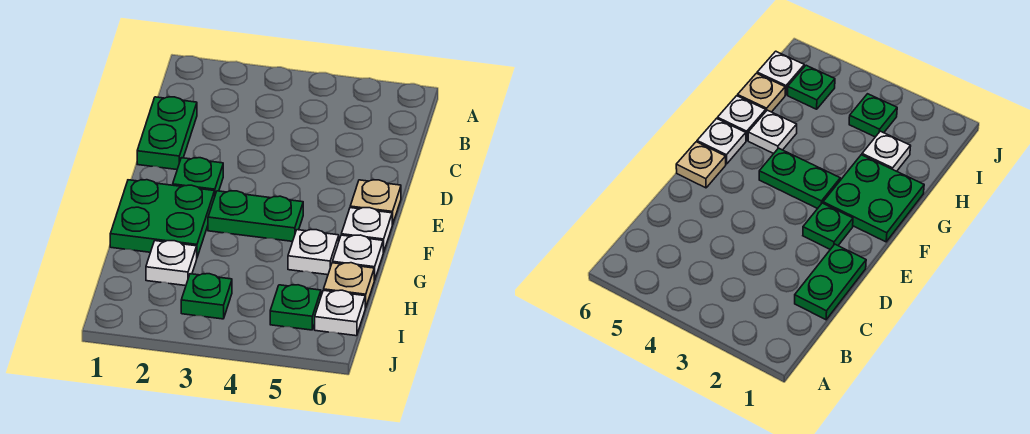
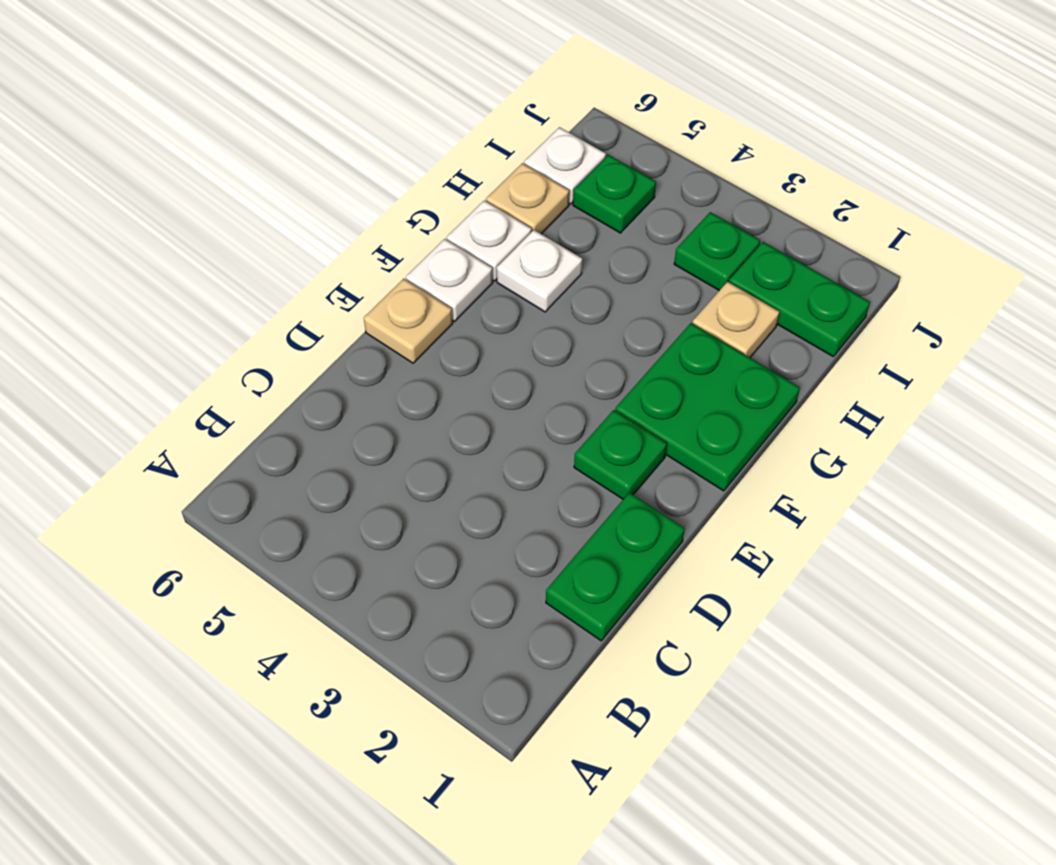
green 1x2 plate [208,191,303,241] -> green 1x2 plate moved to [729,242,870,357]
white 1x1 plate [146,241,197,286] -> tan 1x1 plate [692,282,779,358]

